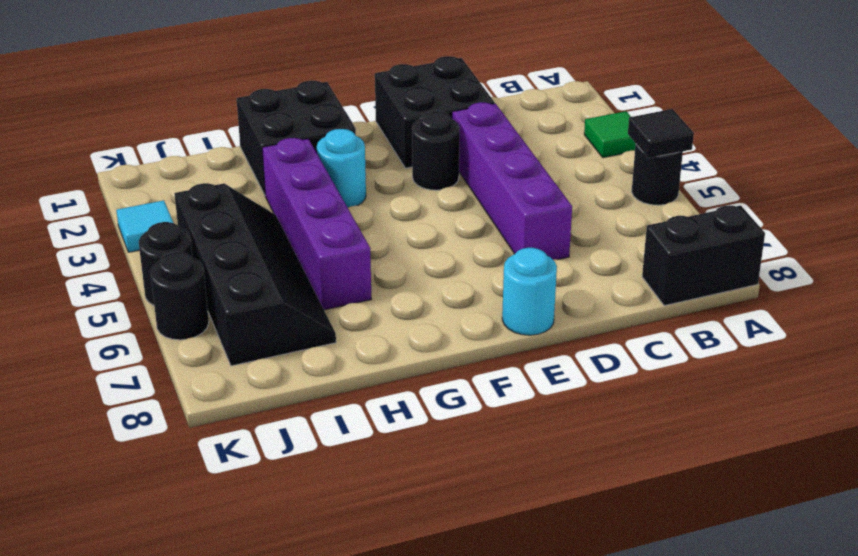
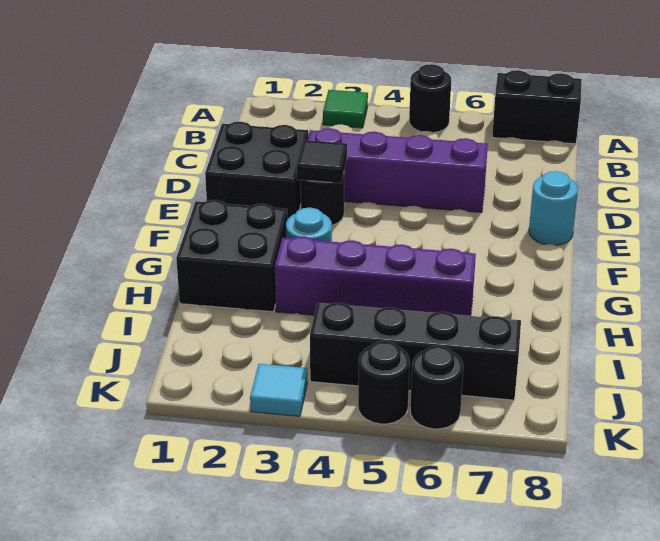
black 1x1 tile [628,109,694,158] -> black 1x1 tile moved to [297,140,347,183]
black 1x2 brick [642,206,765,306] -> black 1x2 brick turned to [492,70,582,144]

